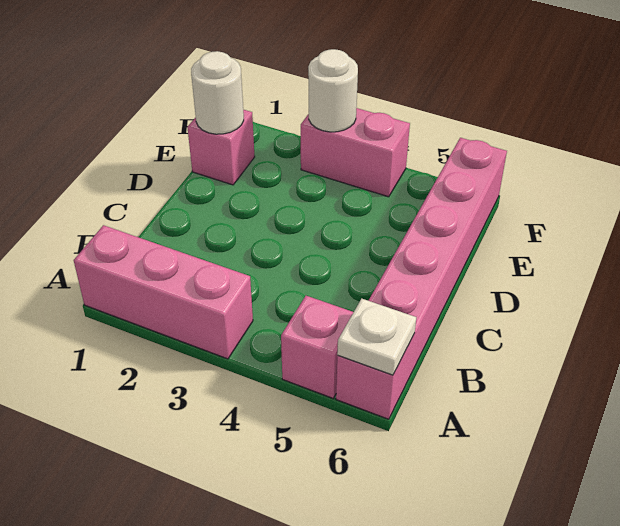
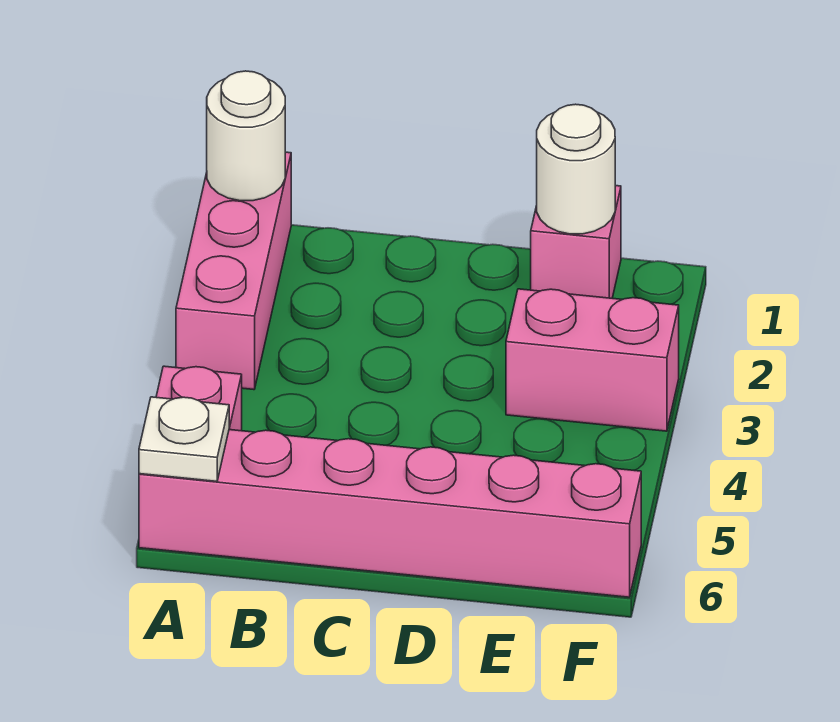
pink 1x2 brick [301,108,410,197] -> pink 1x2 brick turned to [506,289,679,431]
white 1x1 round brick [308,49,358,132] -> white 1x1 round brick moved to [207,71,285,201]

